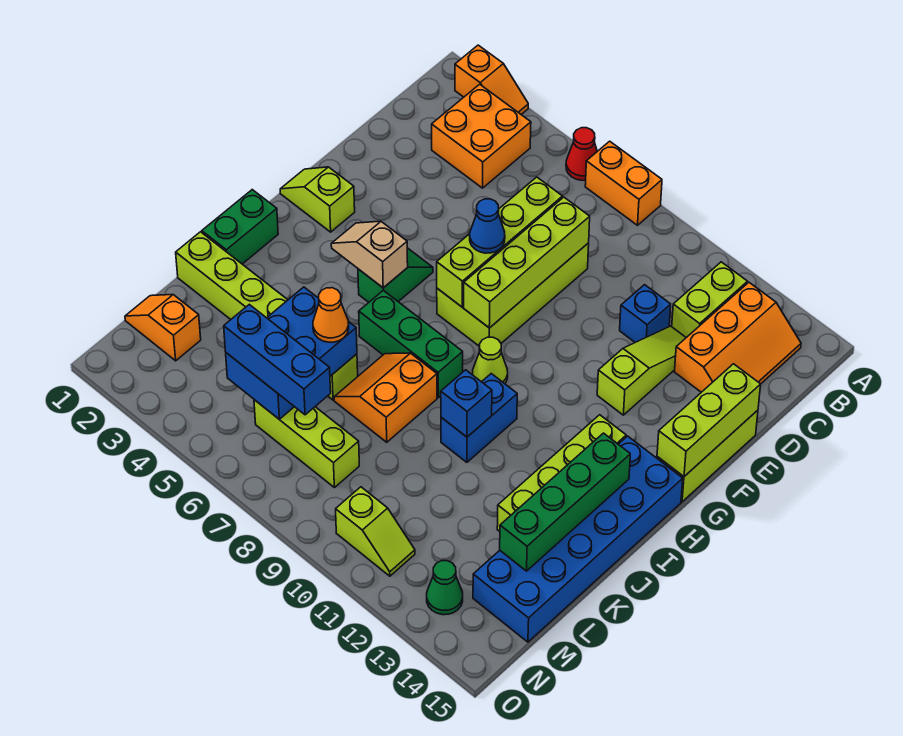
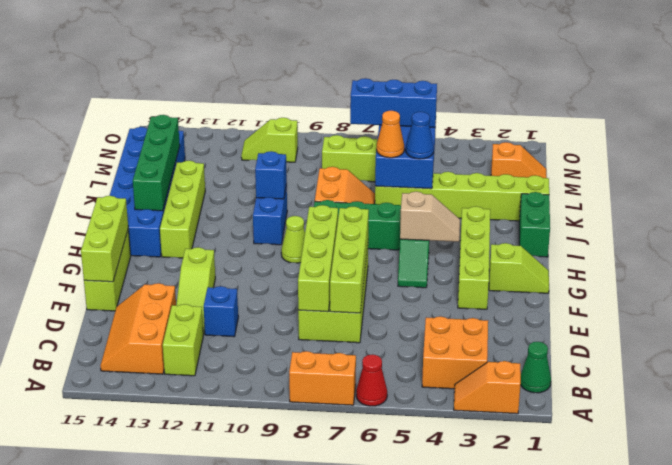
none -> lime 1x4 brick [458,206,490,309]
blue 1x1 cone [470,199,505,253] -> blue 1x1 cone moved to [406,112,434,159]
green 1x1 cone [427,561,463,615] -> green 1x1 cone moved to [520,342,551,393]

